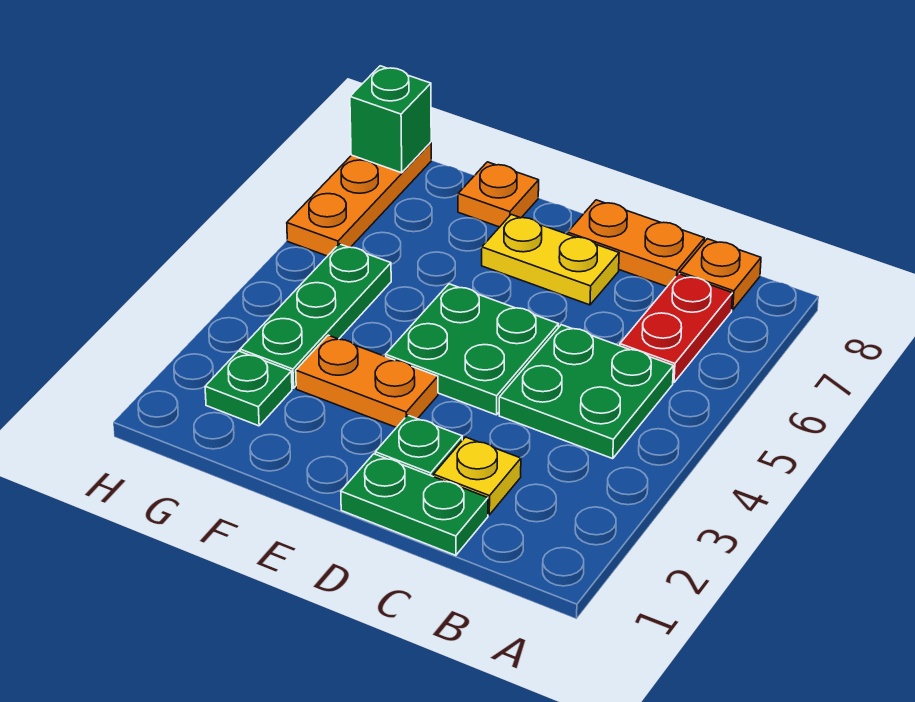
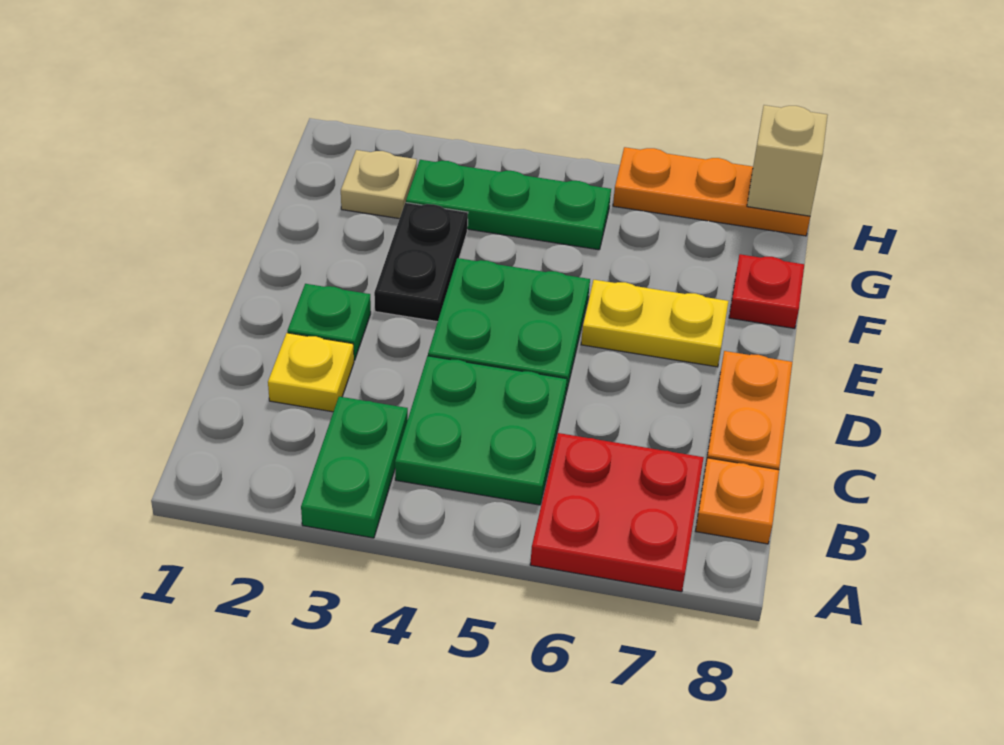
red 1x2 plate [620,274,733,383] -> red 2x2 plate [530,433,704,592]
green 1x2 plate [341,454,488,555] -> green 1x2 plate moved to [301,397,408,538]
yellow 1x2 plate [482,214,619,305] -> yellow 1x2 plate turned to [581,280,728,367]
orange 1x2 plate [296,335,438,428] -> black 1x2 plate [374,203,468,322]
orange 1x1 plate [458,162,539,227] -> red 1x1 plate [729,254,804,329]
green 1x1 plate [205,351,292,426] -> tan 1x1 plate [341,150,417,219]
green 1x1 brick [350,66,431,173] -> tan 1x1 brick [747,105,828,216]

